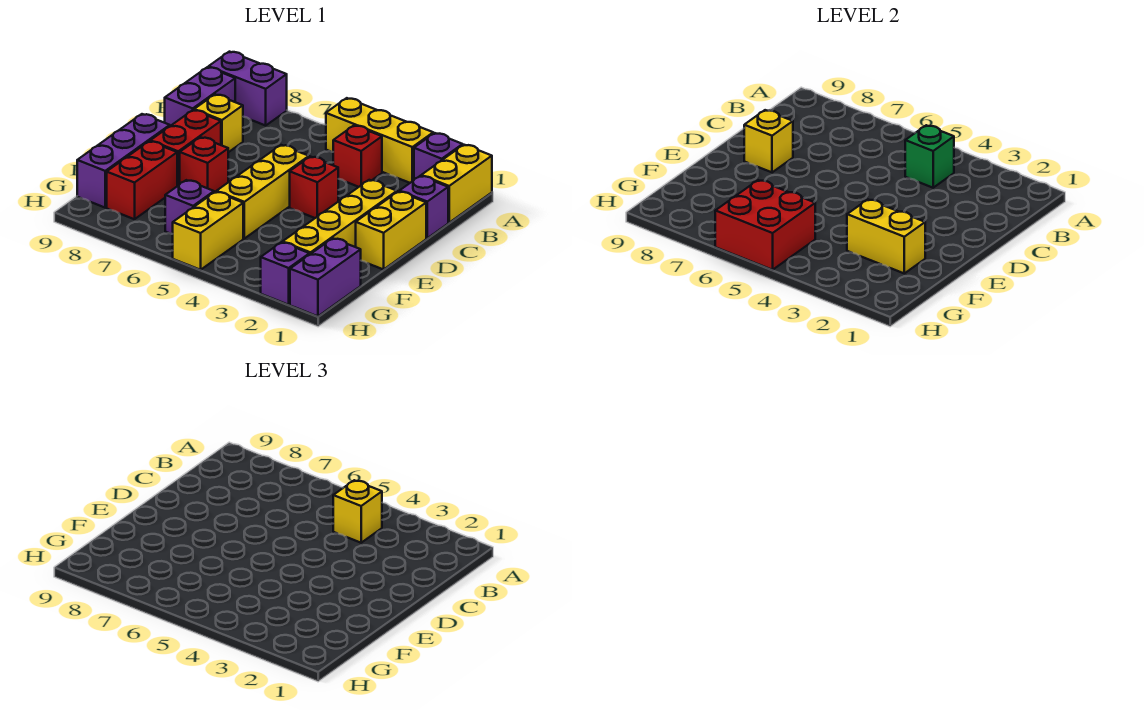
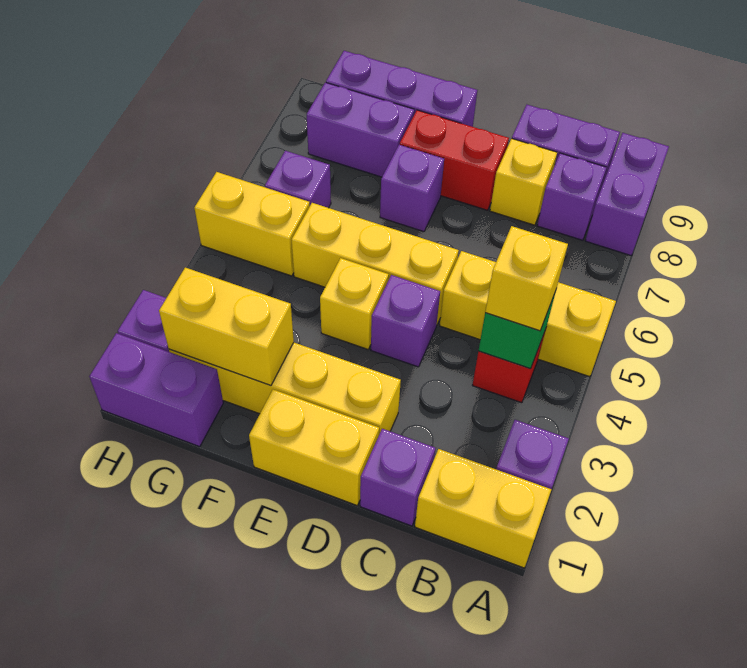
yellow 1x3 brick [326,98,433,183] -> yellow 1x3 brick turned to [440,251,616,377]
none -> purple 1x1 brick [537,153,607,240]
red 1x1 brick [290,157,338,218] -> purple 1x1 brick [371,275,440,367]
yellow 1x1 brick [744,110,793,172] -> yellow 1x1 brick moved to [320,258,389,349]
red 1x1 brick [180,137,228,192] -> purple 1x1 brick [380,145,444,232]
yellow 1x2 brick [847,200,925,273] -> yellow 1x2 brick turned to [159,268,294,386]
red 1x2 brick [107,141,177,219] -> purple 1x2 brick [307,83,414,177]
red 2x2 brick [715,180,815,270] -> none

